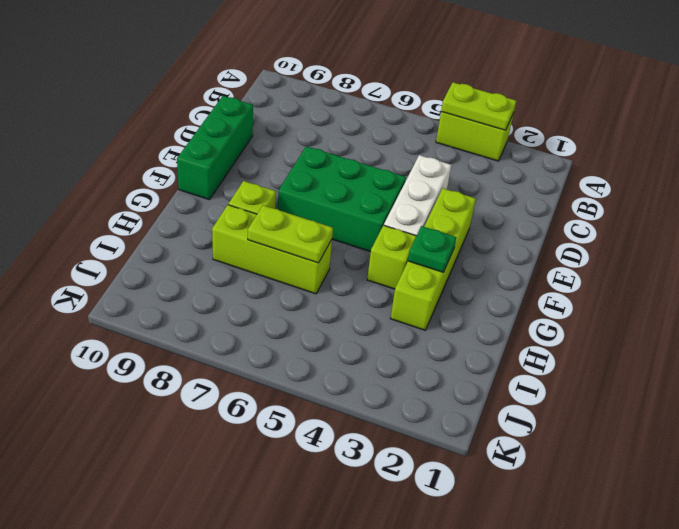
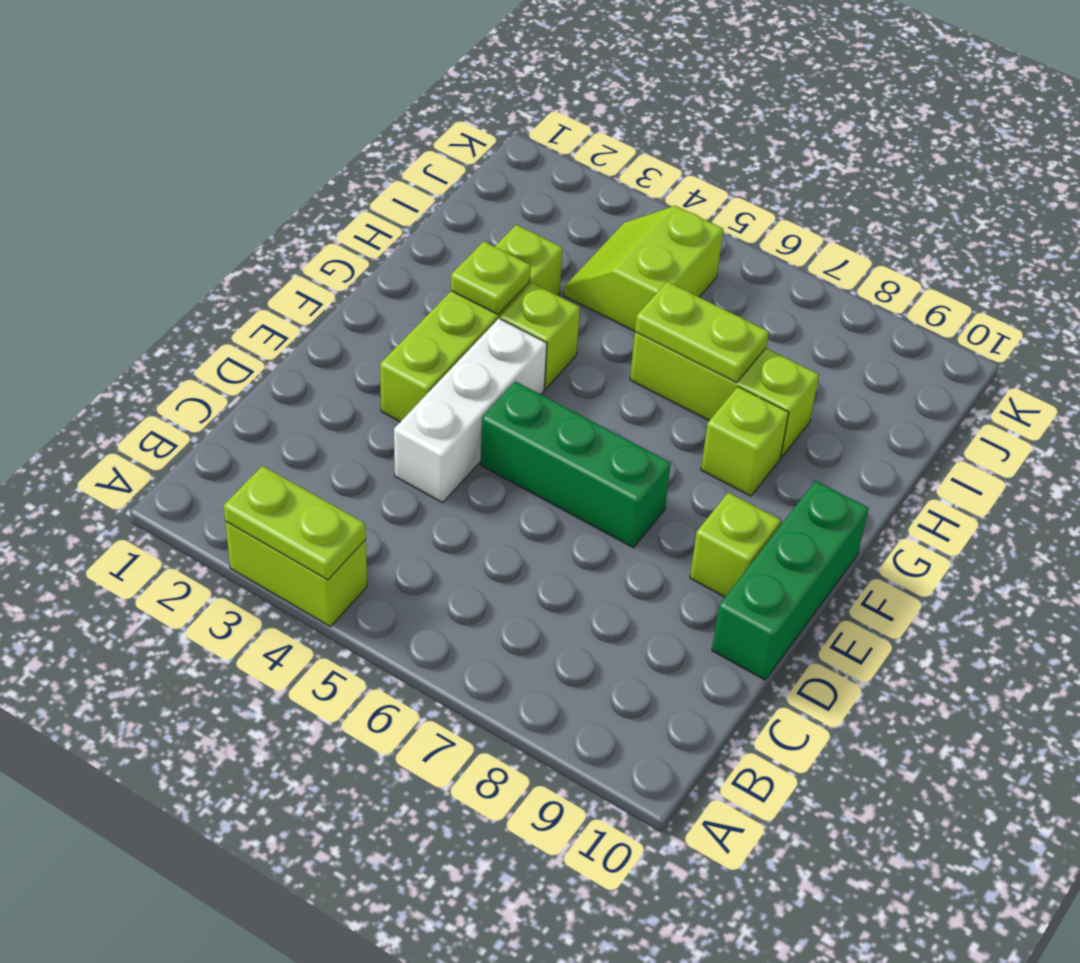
green 2x3 brick [278,146,406,252] -> green 1x3 brick [481,381,671,548]
none -> lime 1x1 brick [690,493,781,597]
green 1x1 plate [408,226,456,272] -> lime 1x1 plate [451,241,531,315]
none -> lime 2x2 slope [563,206,723,331]

